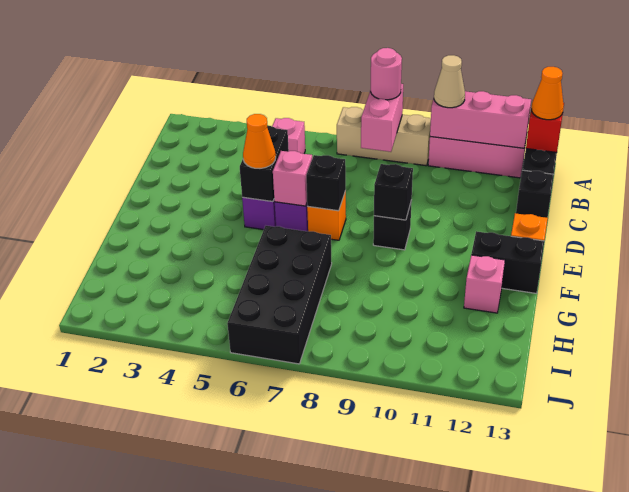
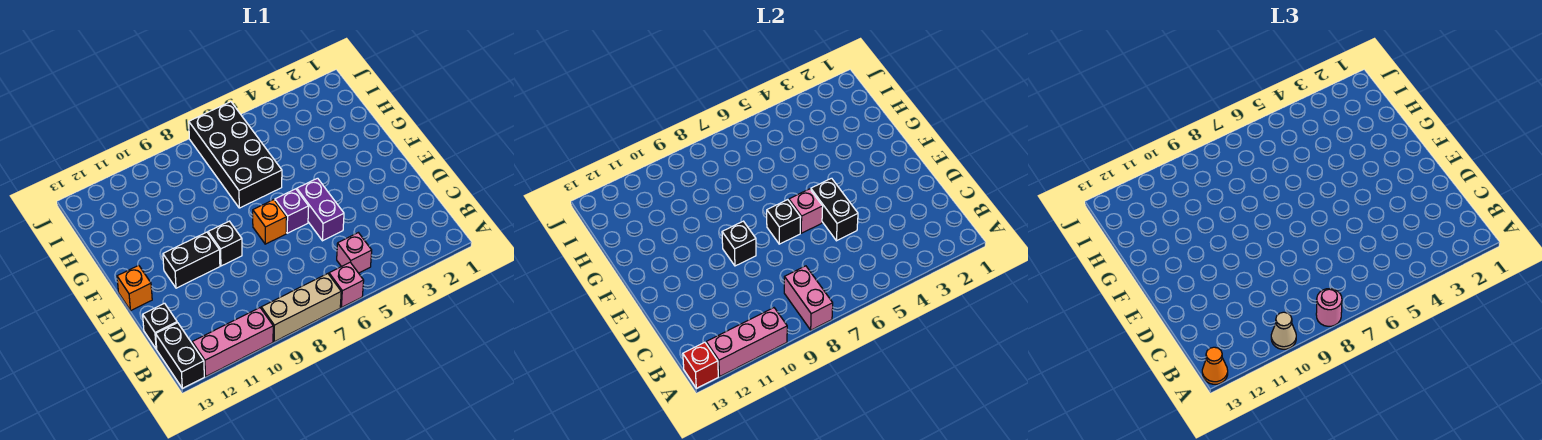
orange 1x1 cone [243,114,276,168] -> none
black 1x2 brick [471,231,544,293] -> black 1x2 brick moved to [163,232,220,288]
pink 1x1 brick [464,255,505,313] -> pink 1x1 brick moved to [329,262,364,307]

